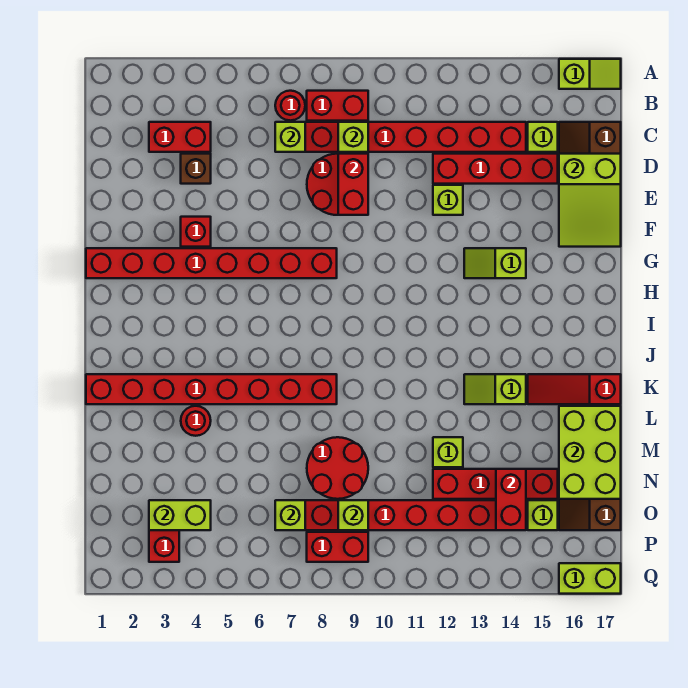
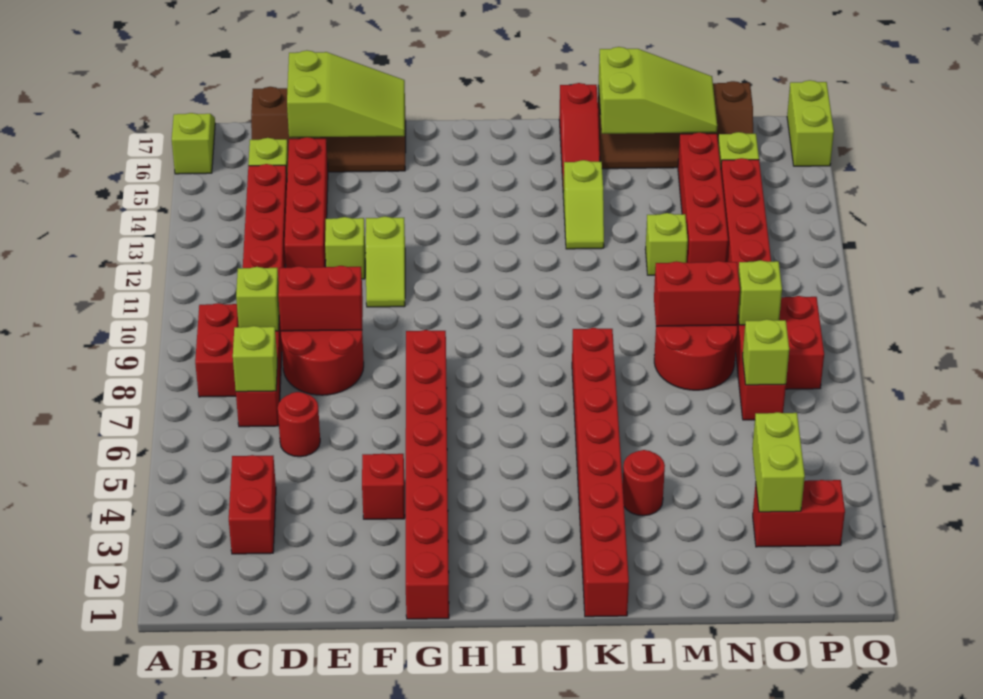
red 1x1 round brick [275,91,305,121] -> red 1x1 round brick moved to [278,392,320,457]
brown 1x1 brick [181,154,211,184] -> none
lime 1x2 slope [464,248,526,278] -> lime 1x2 slope moved to [366,216,405,307]
lime 2x3 brick [559,406,621,499] -> lime 2x3 slope [599,47,717,134]
red 1x2 brick [496,469,526,530] -> red 1x2 brick moved to [654,261,740,326]

